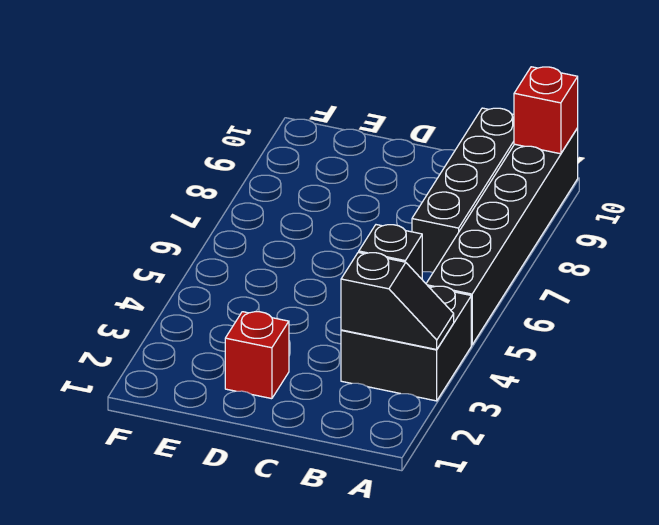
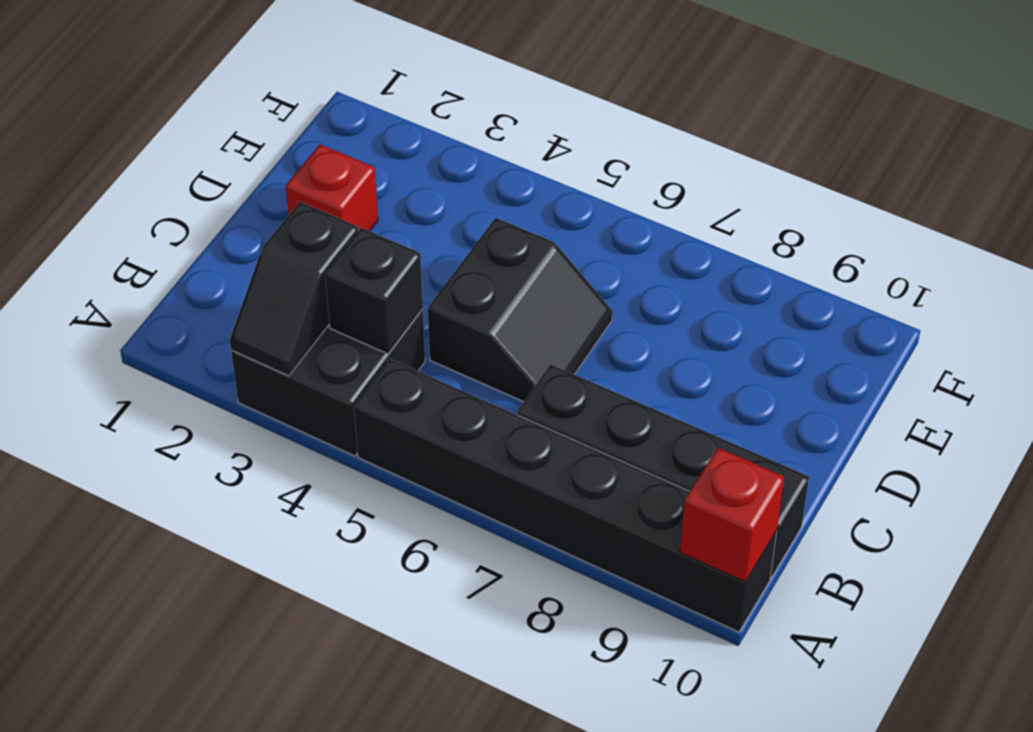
none -> black 2x2 slope [428,218,613,402]

